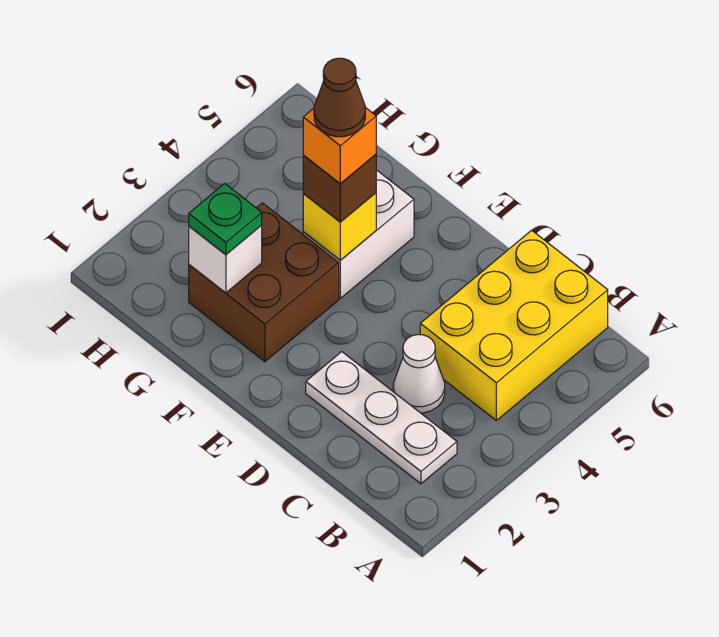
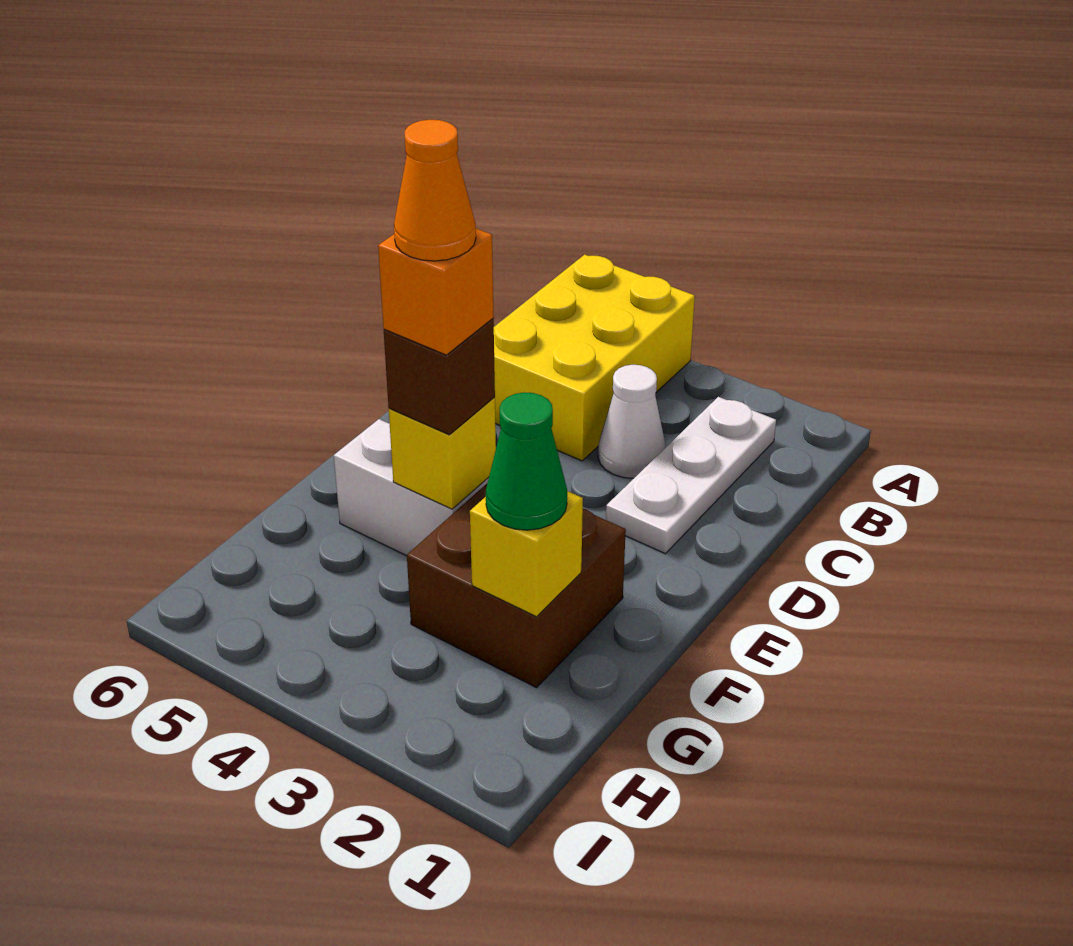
yellow 2x3 brick [420,230,608,420] -> yellow 2x3 brick turned to [494,255,695,461]
brown 1x1 cone [314,58,365,137] -> orange 1x1 cone [394,120,476,261]
white 1x1 brick [189,225,262,293] -> yellow 1x1 brick [470,491,583,617]
green 1x1 plate [189,183,262,255] -> green 1x1 cone [486,393,567,530]

